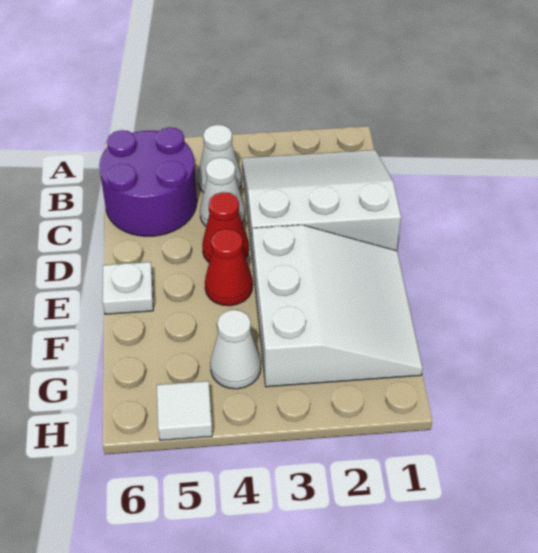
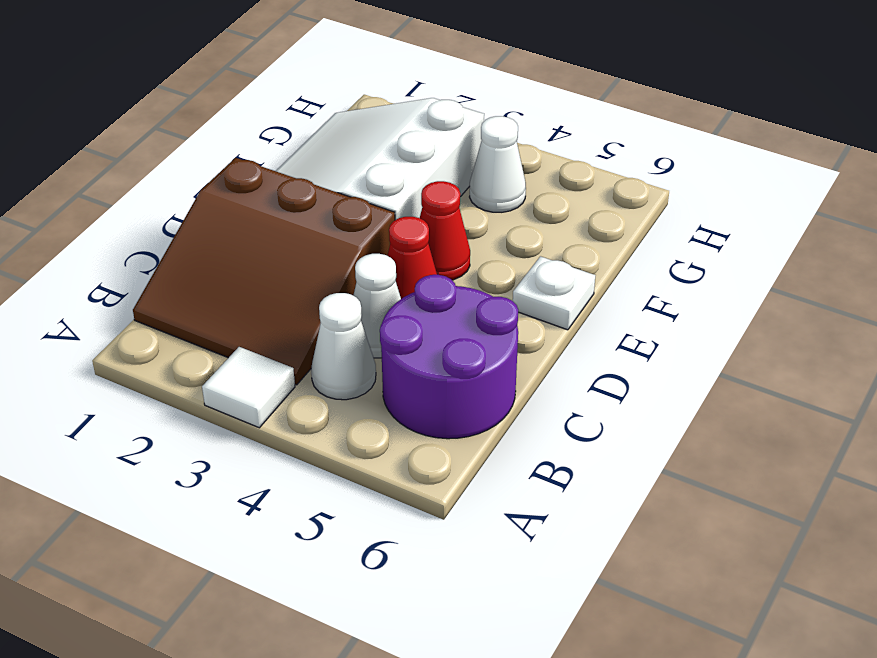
white 3x3 slope [242,150,401,262] -> brown 3x3 slope [133,158,395,385]
white 1x1 tile [157,381,212,440] -> white 1x1 tile moved to [202,347,295,428]

